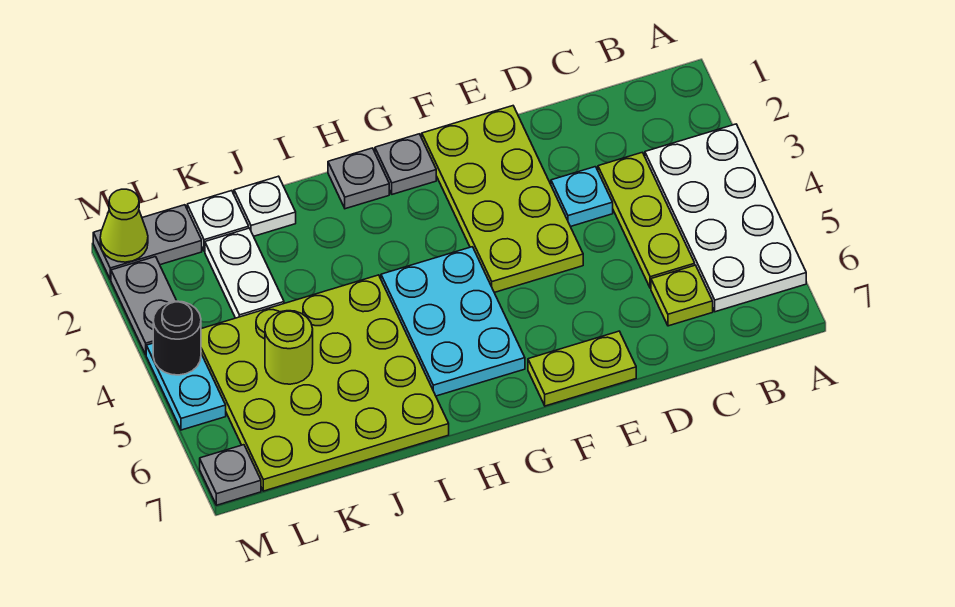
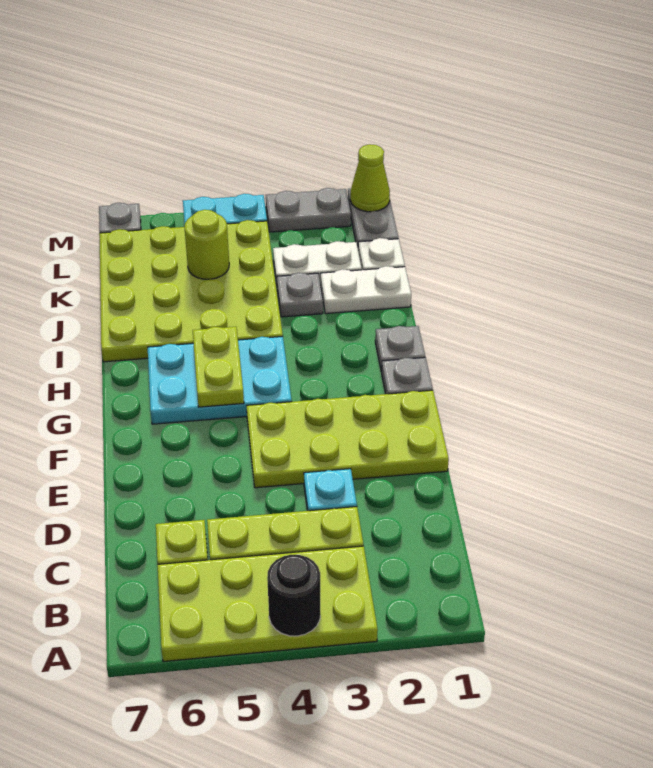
white 2x4 plate [645,124,806,312] -> lime 2x4 plate [158,546,378,662]
lime 1x2 plate [528,331,636,406] -> lime 1x2 plate moved to [193,327,244,407]
white 1x1 plate [234,176,296,236] -> white 1x2 plate [320,266,411,314]
none -> grey 1x1 plate [277,273,323,317]
black 1x1 round brick [153,301,201,375] -> black 1x1 round brick moved to [267,555,320,636]

